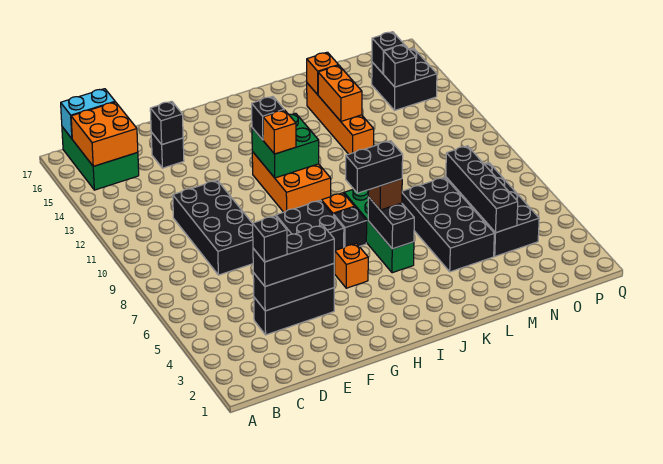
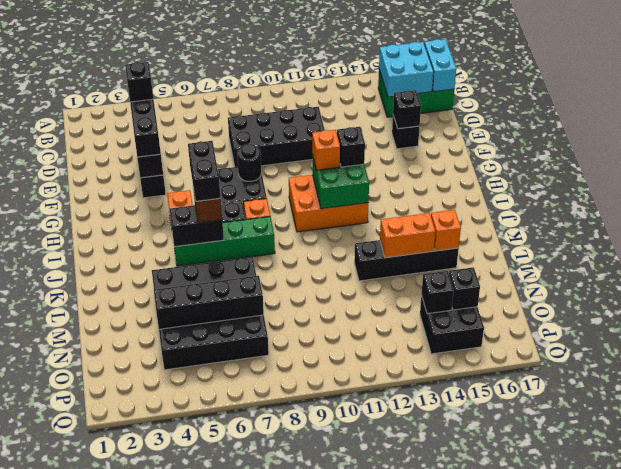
orange 2x2 brick [71,102,138,166] -> cyan 2x2 brick [379,42,434,97]
none -> black 1x1 round brick [237,144,261,181]
orange 1x4 brick [307,83,374,154] -> black 1x4 brick [354,240,459,281]

